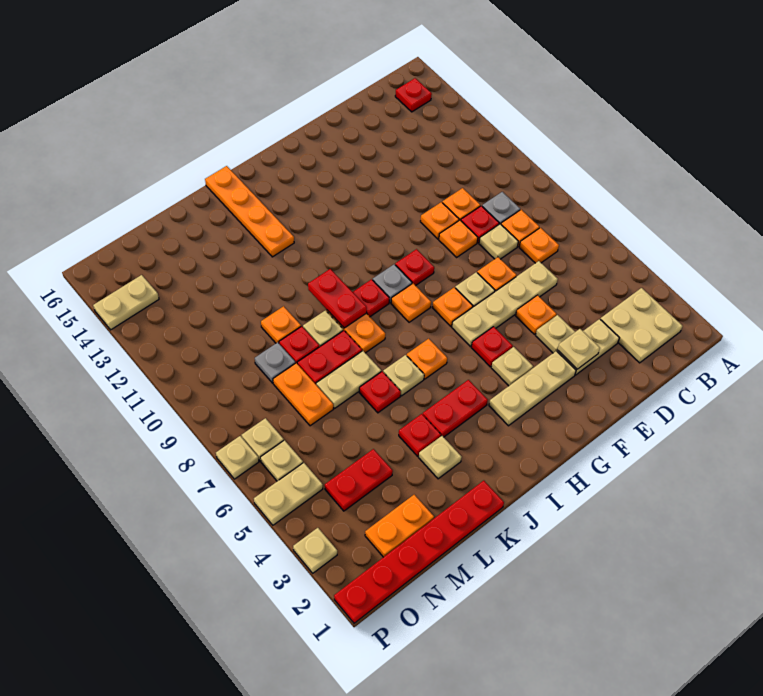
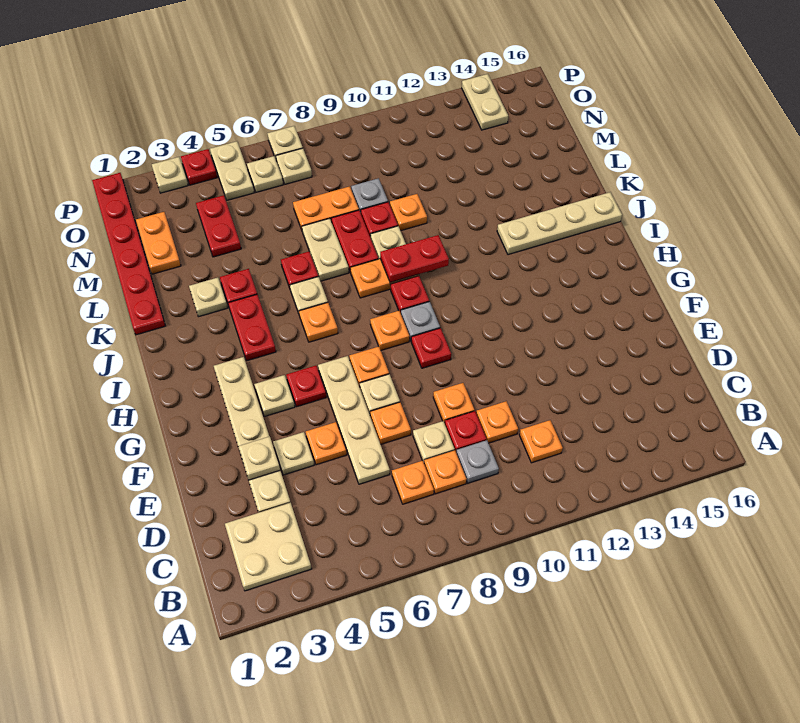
red 1x1 plate [395,78,432,112] -> red 1x1 plate moved to [181,149,217,185]
orange 1x1 plate [420,202,459,239] -> orange 1x1 plate moved to [519,420,563,463]
orange 1x4 plate [205,166,294,257] -> tan 1x4 plate [497,192,622,255]

